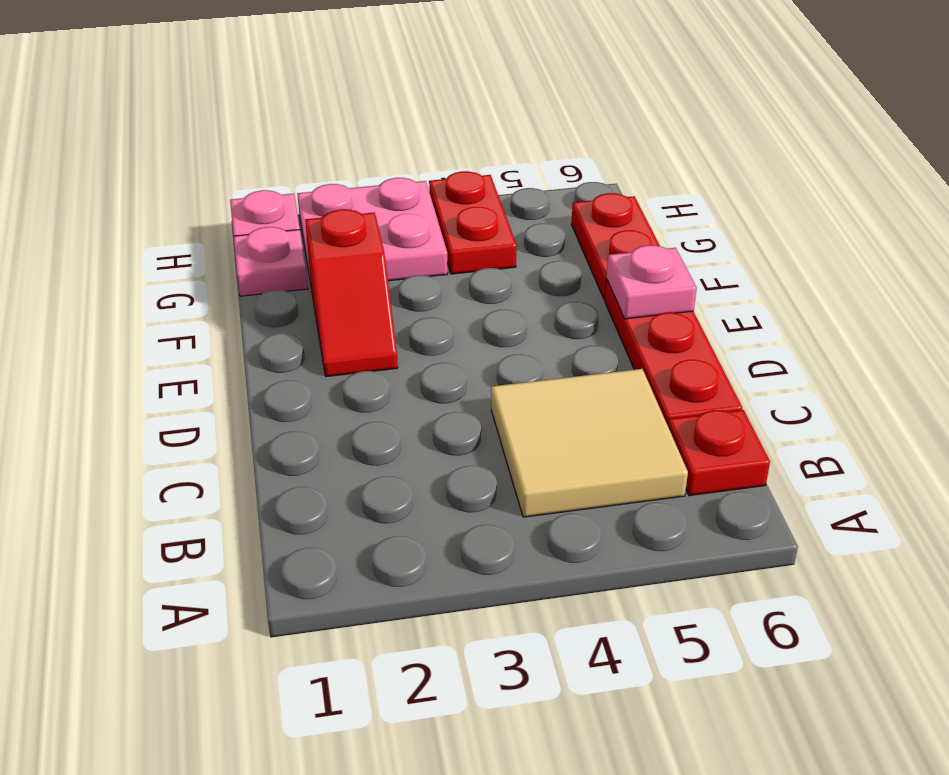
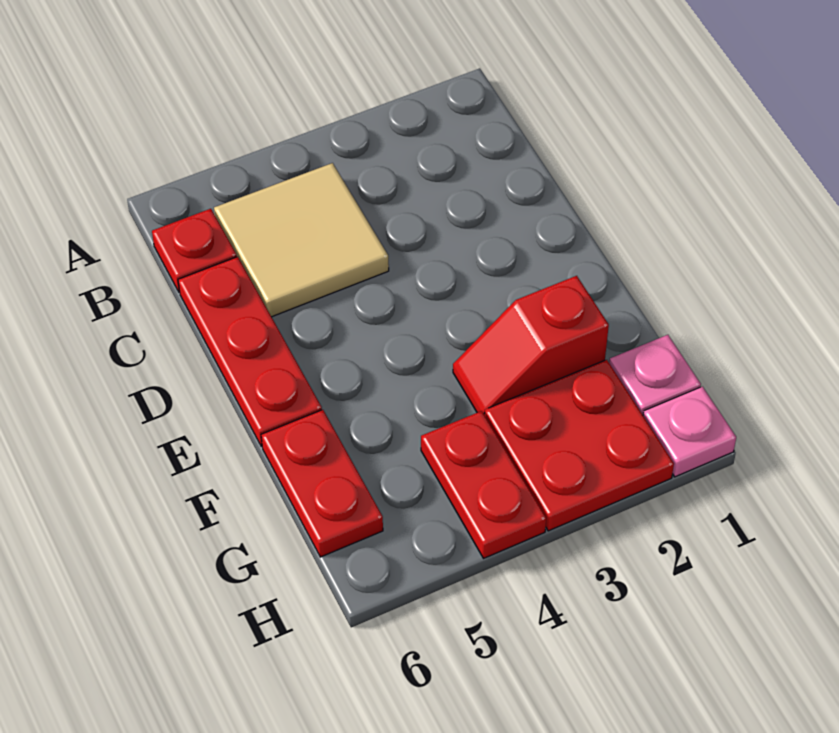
red 1x2 slope [305,209,398,377] -> red 1x2 slope turned to [453,276,609,415]
pink 1x1 plate [607,245,697,319] -> none
pink 2x2 plate [297,178,448,284] -> red 2x2 plate [485,360,674,531]

